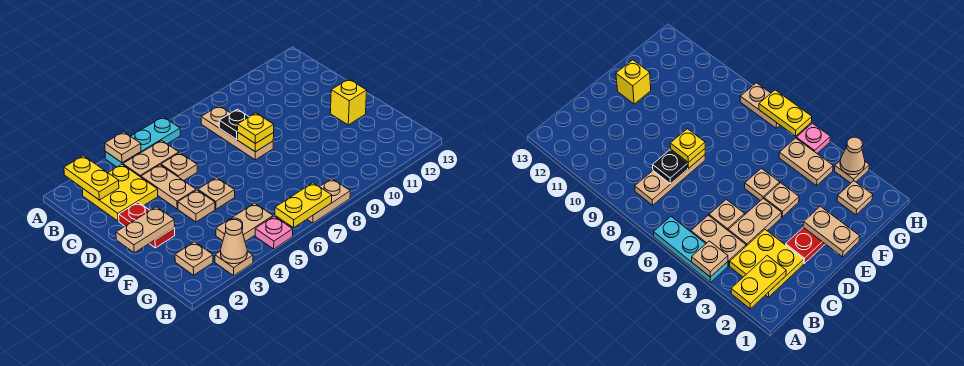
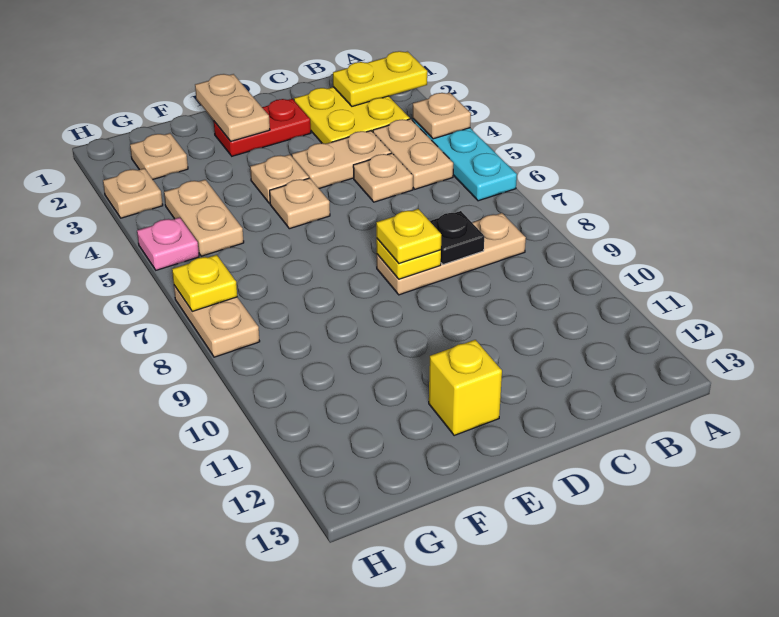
tan 1x1 cone [221,220,247,264] -> none
yellow 1x2 plate [275,183,332,228] -> yellow 1x1 plate [172,255,237,311]

